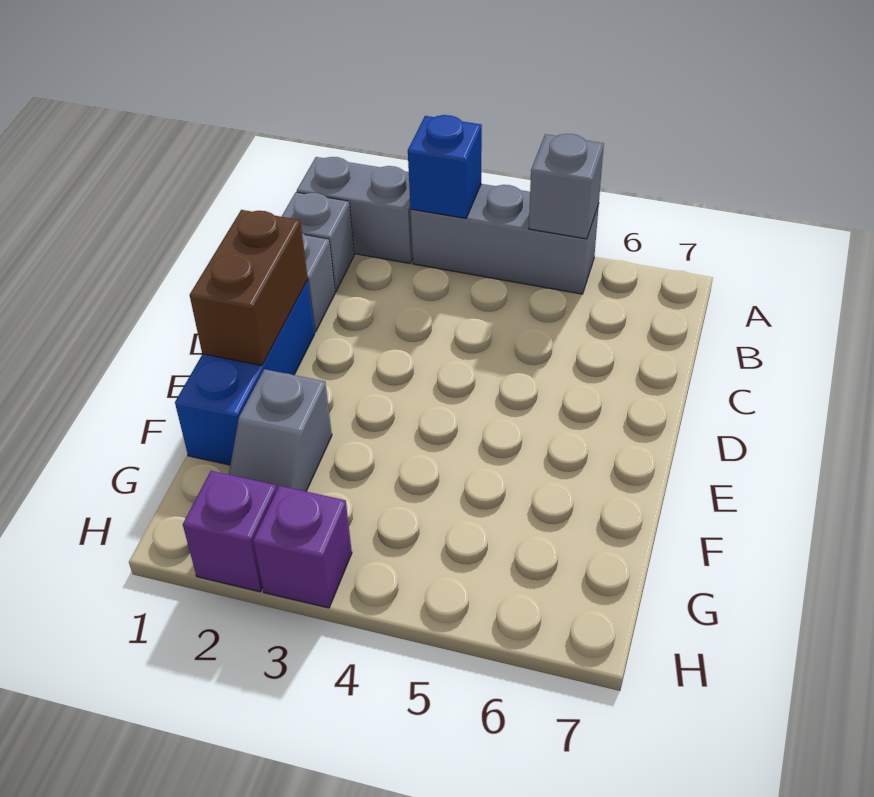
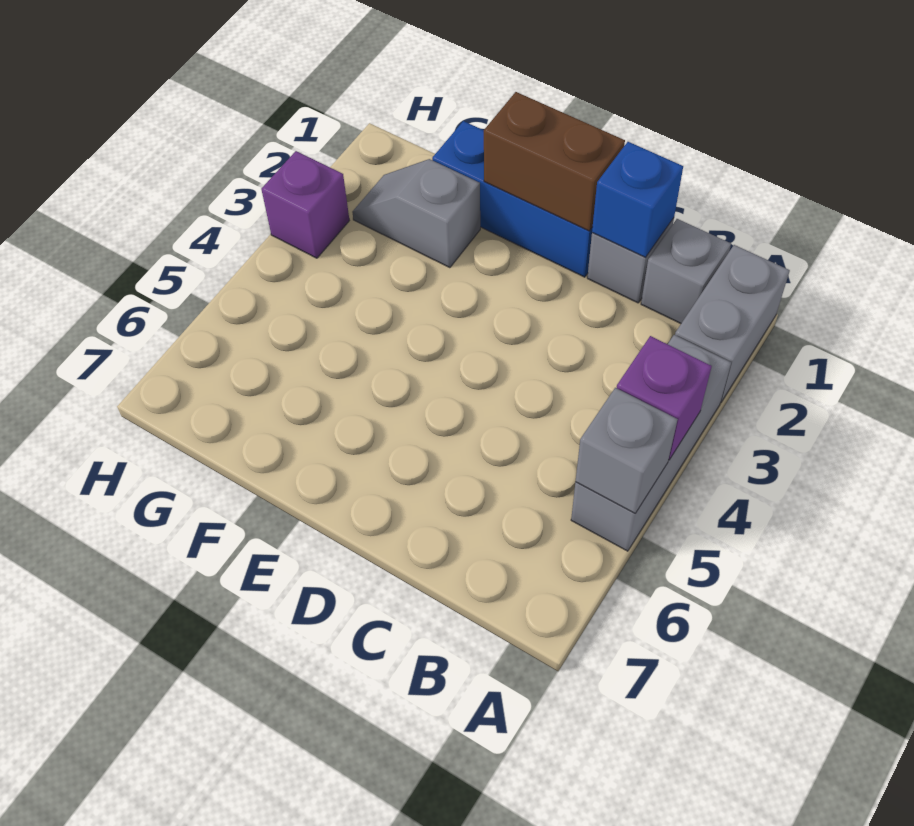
blue 1x1 brick [408,115,482,218] -> blue 1x1 brick moved to [592,142,683,257]
purple 1x1 brick [183,471,277,592] -> purple 1x1 brick moved to [617,336,712,460]

